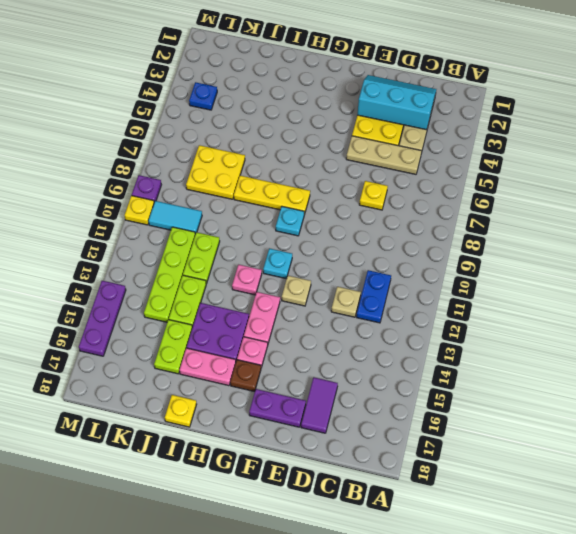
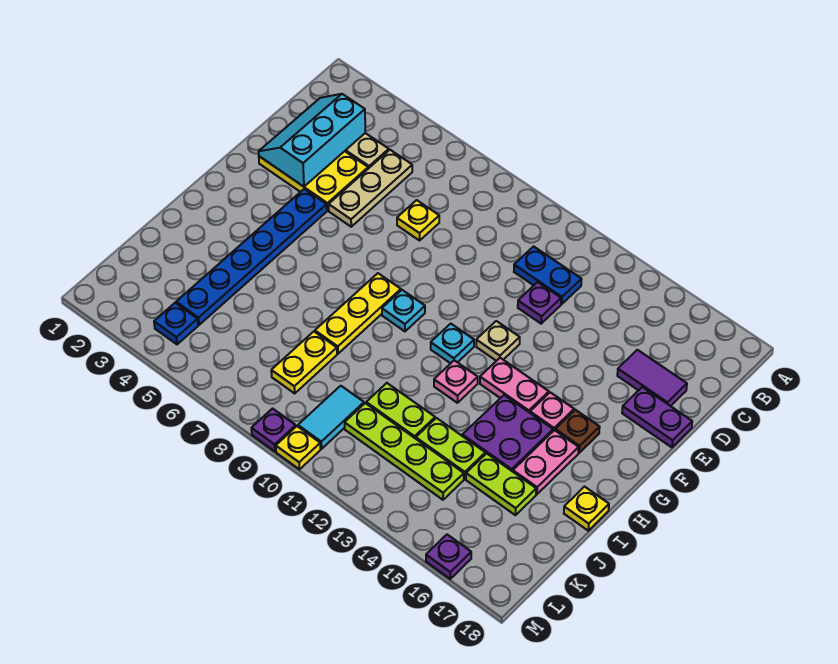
tan 1x1 plate [331,287,361,317] -> purple 1x1 plate [518,282,561,324]
purple 1x2 plate [249,389,306,427] -> purple 1x2 plate turned to [622,387,692,447]
none -> blue 1x6 plate [176,189,327,325]
yellow 2x2 plate [186,145,245,199] -> yellow 1x2 plate [271,332,337,393]
purple 1x3 plate [79,281,126,356] -> purple 1x1 plate [426,535,471,579]

